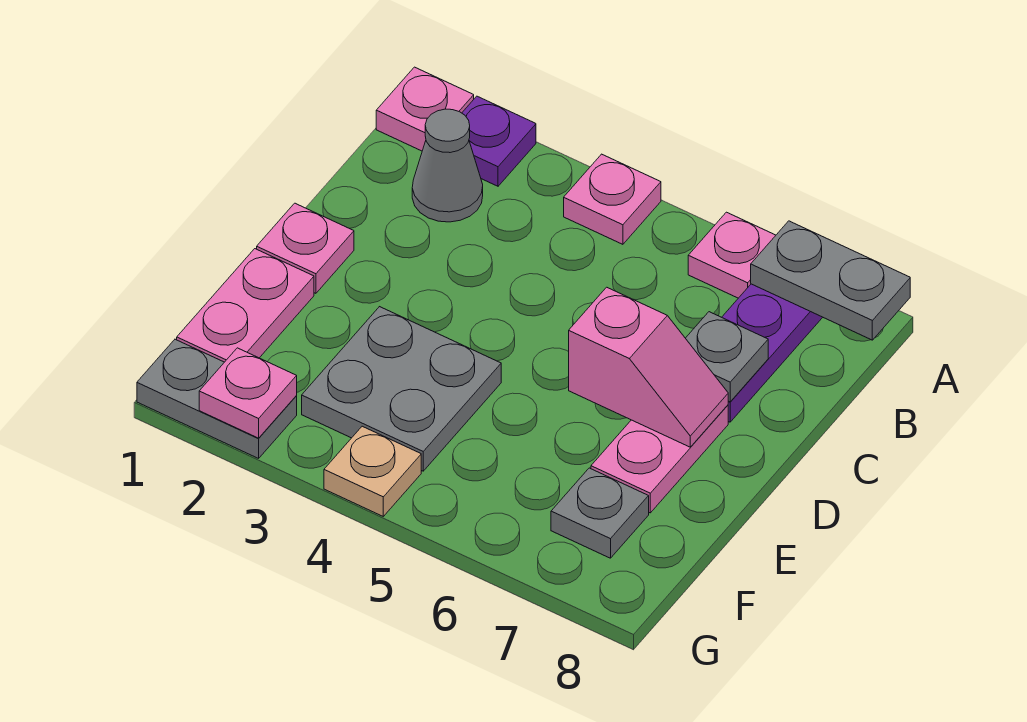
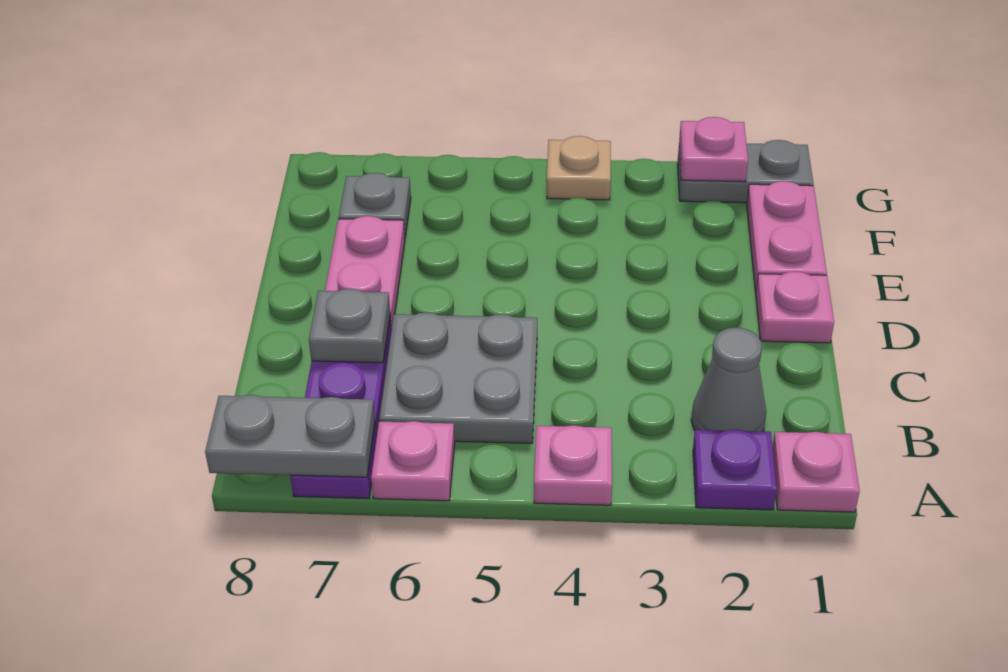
pink 1x2 slope [569,287,728,447] -> none
grey 2x2 plate [302,307,501,471] -> grey 2x2 plate moved to [379,313,537,443]

